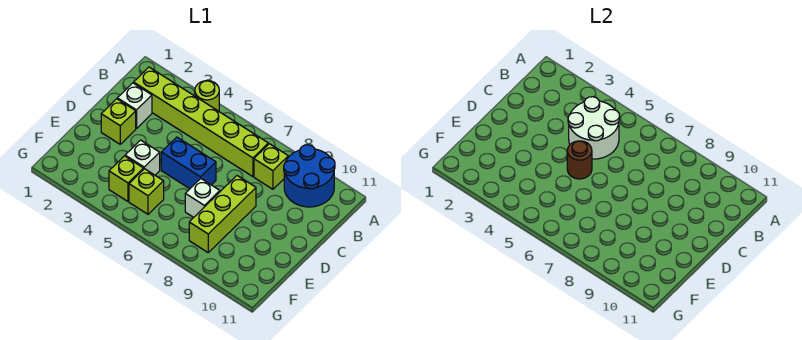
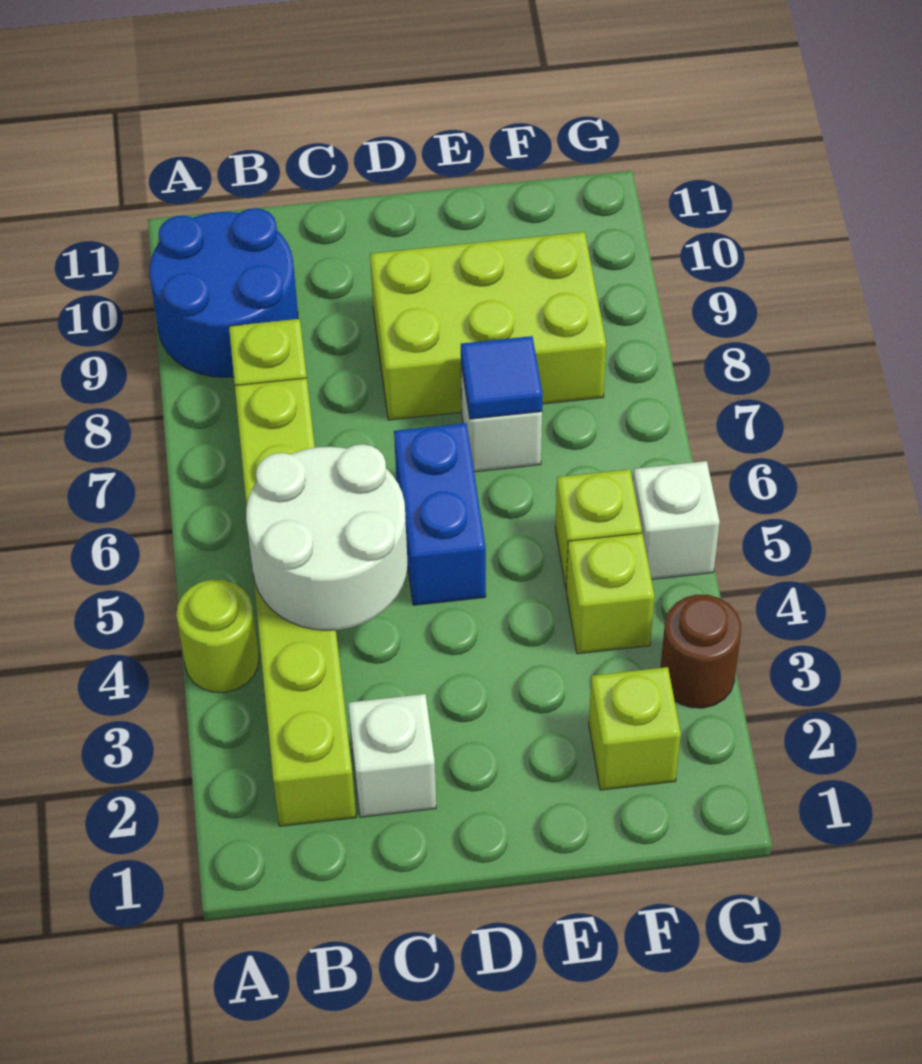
lime 1x1 brick [101,99,136,144] -> lime 1x1 brick moved to [589,667,681,790]
brown 1x1 round brick [567,141,592,179] -> brown 1x1 round brick moved to [661,595,741,708]
lime 1x3 brick [189,176,256,252] -> lime 2x3 brick [370,232,606,420]
white 1x1 brick [125,140,160,175] -> white 1x1 brick moved to [633,461,720,579]
none -> blue 1x1 tile [461,336,543,419]

